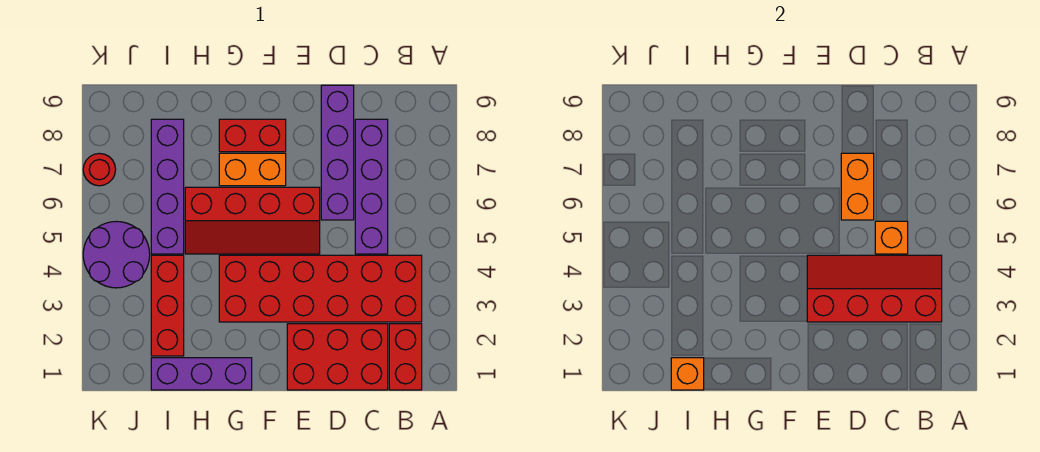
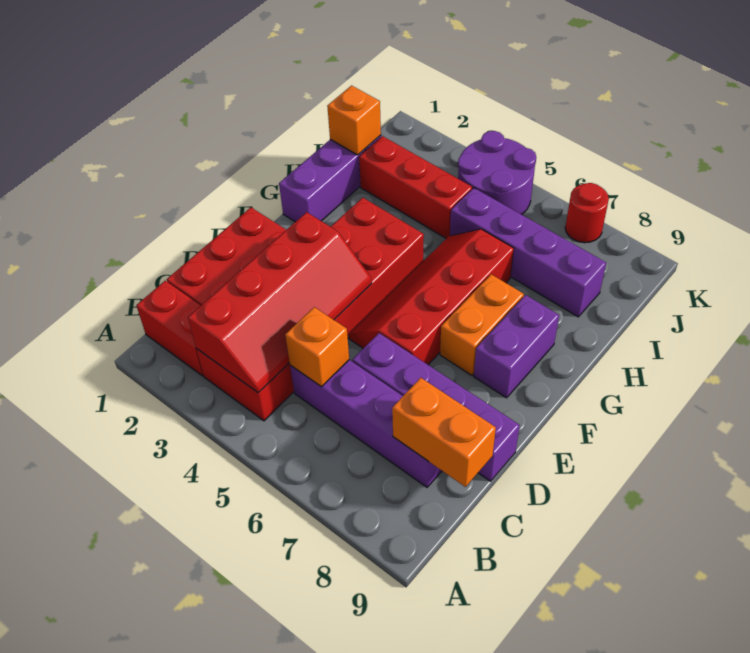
orange 1x2 brick [841,153,874,220] -> orange 1x2 brick moved to [392,378,496,487]
red 1x2 brick [219,119,286,152] -> purple 1x2 brick [474,295,559,398]

